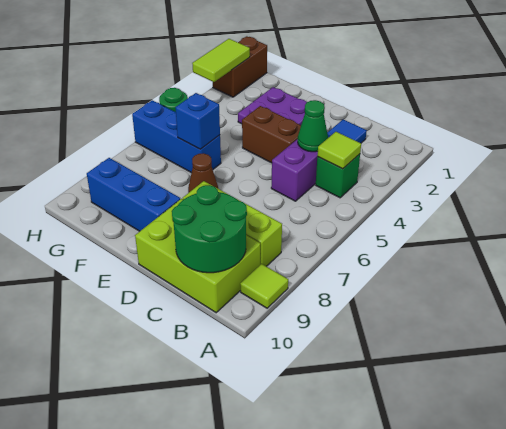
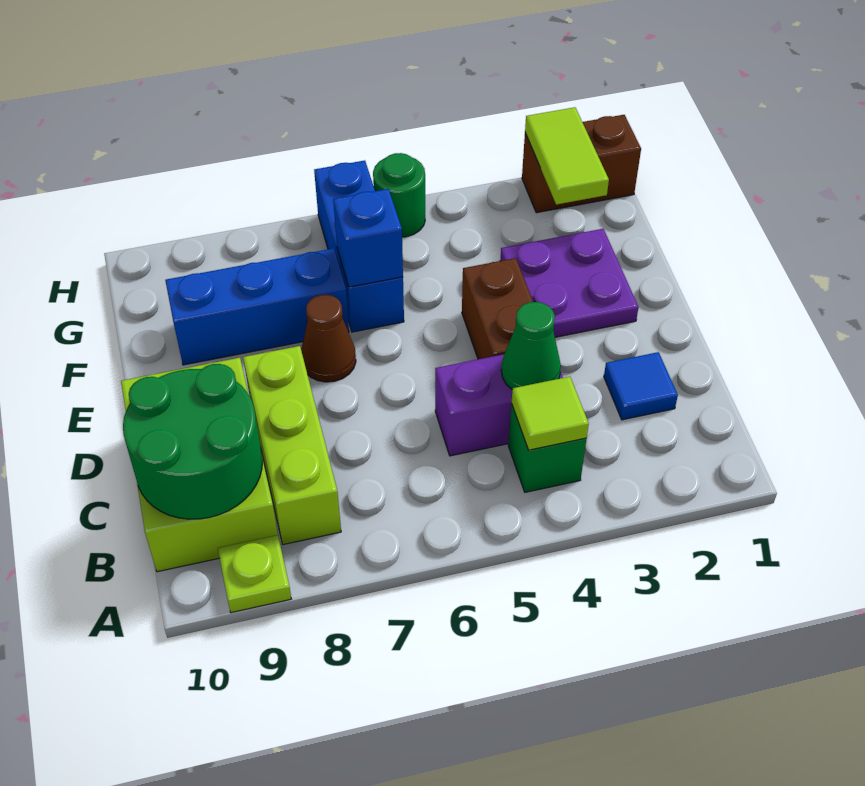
lime 1x1 tile [240,264,288,308] -> lime 1x1 plate [218,535,291,613]
blue 1x3 brick [87,158,180,231] -> blue 1x3 brick turned to [165,248,349,365]
lime 1x2 tile [192,39,250,82] -> lime 1x2 tile turned to [525,107,609,205]

